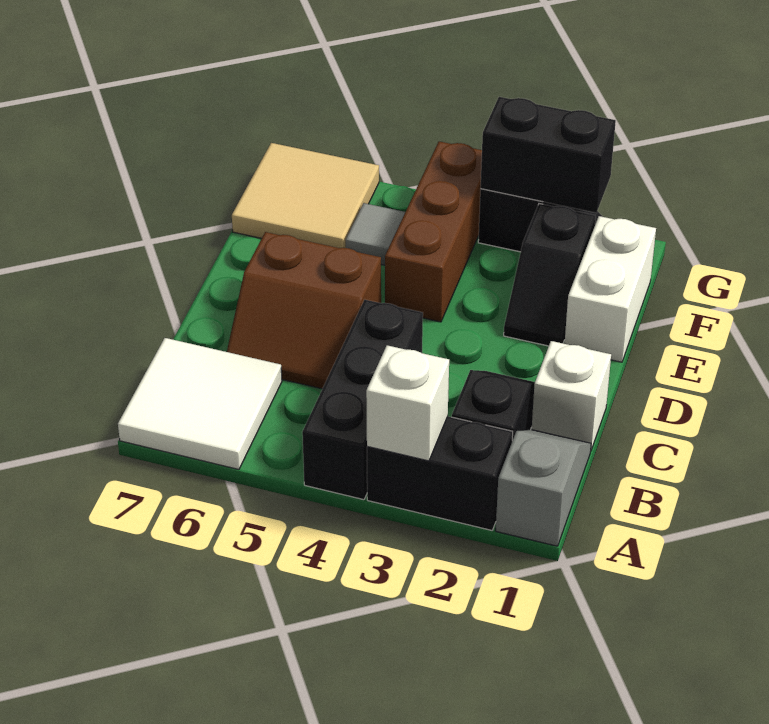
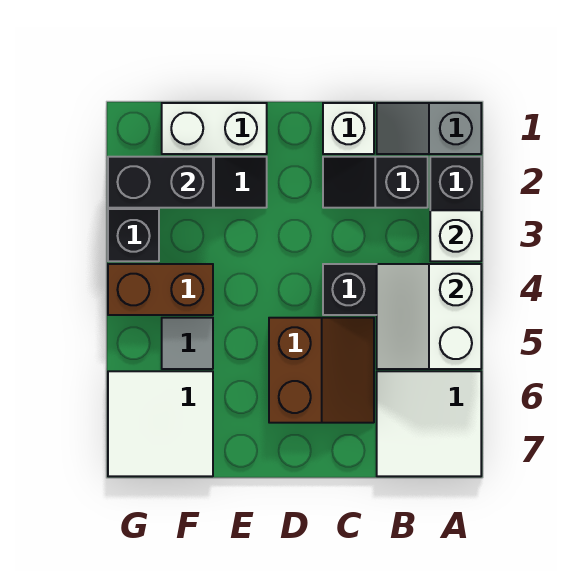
none -> white 2x2 slope [377,264,481,369]
brown 1x3 brick [385,141,482,322] -> brown 1x2 brick [108,264,213,315]
tan 2x2 tile [232,143,379,248] -> white 2x2 tile [108,371,213,476]
black 1x2 brick [480,97,616,213] -> black 1x2 brick turned to [108,157,213,208]

